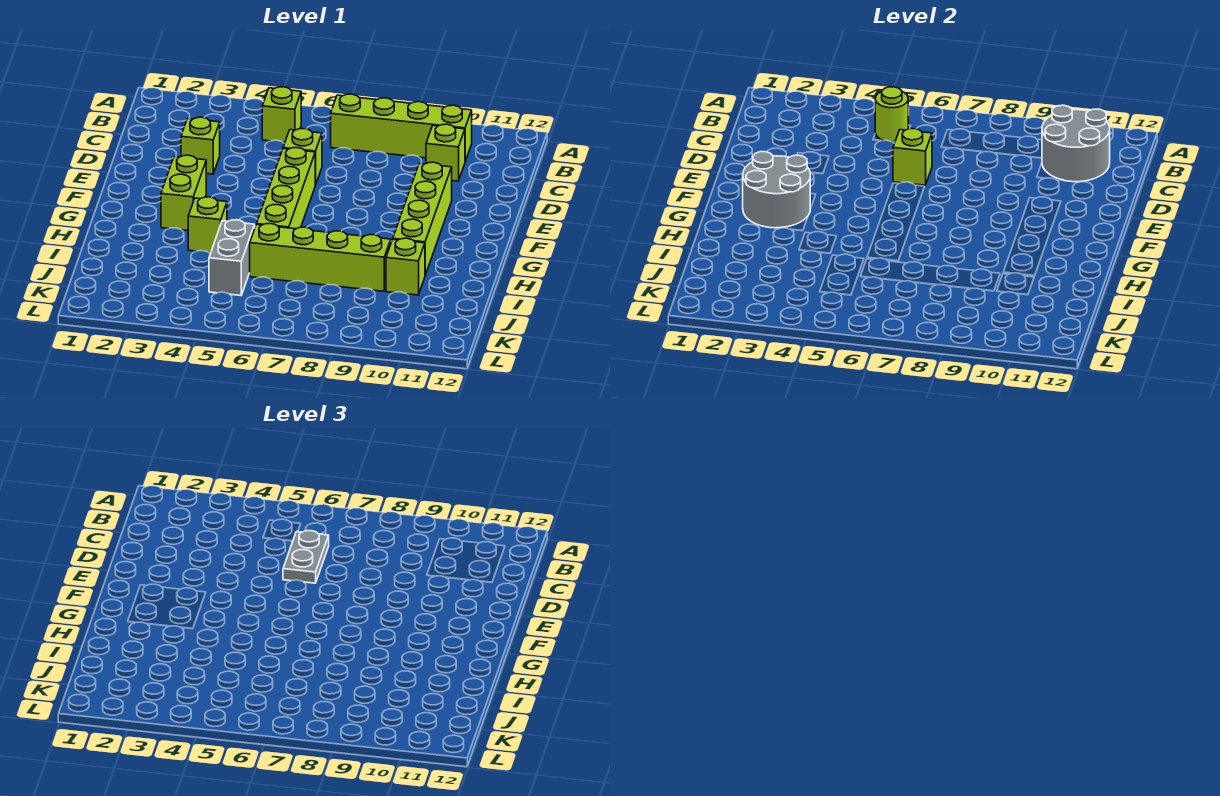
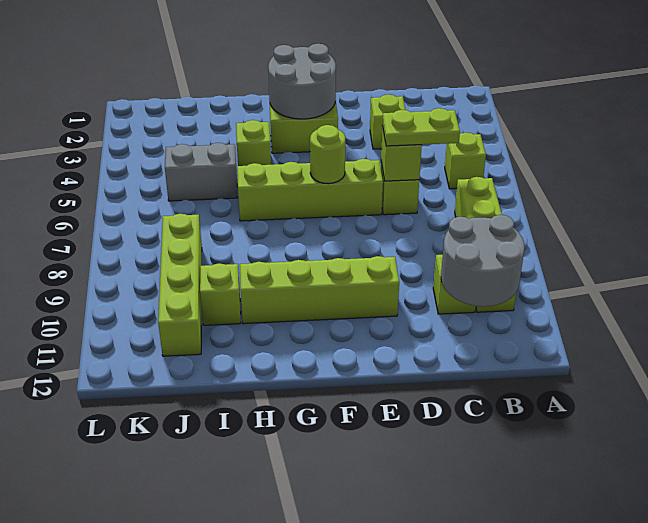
lime 1x1 round brick [875,87,908,142] -> lime 1x1 round brick moved to [310,125,345,184]
grey 1x2 plate [283,531,329,583] -> lime 1x2 plate [383,108,460,146]
lime 1x4 brick [250,224,391,291] -> lime 1x4 brick moved to [158,214,202,356]

